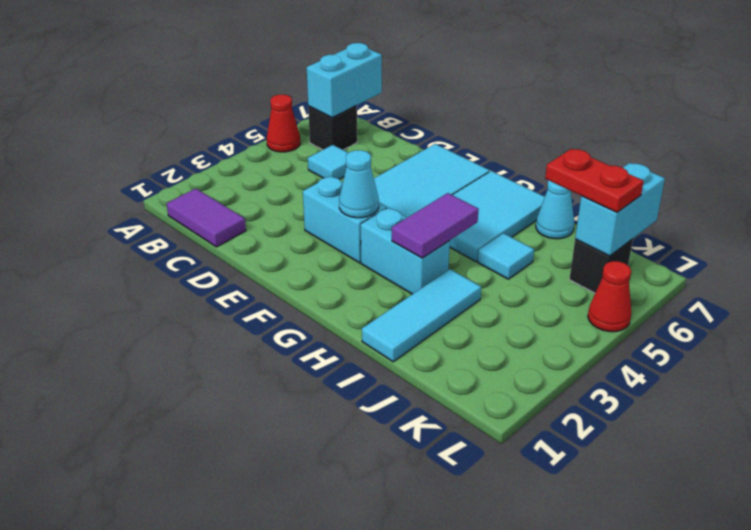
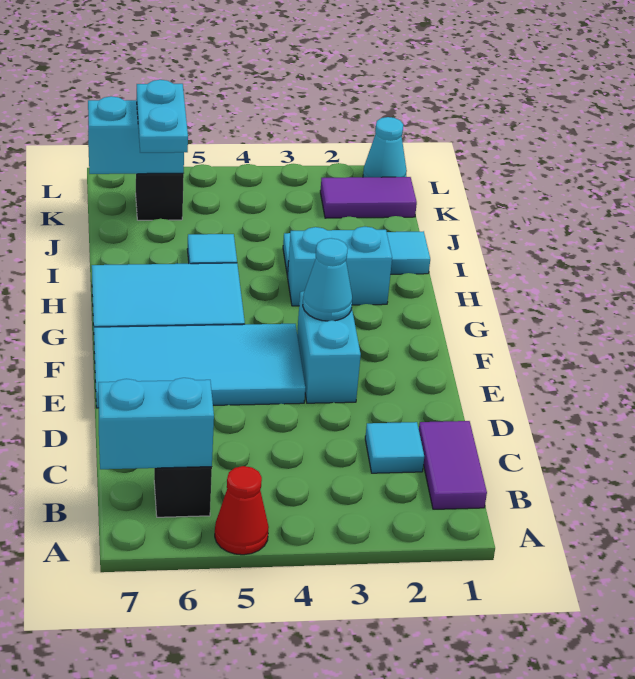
cyan 1x1 tile [308,145,348,179] -> cyan 1x1 tile moved to [365,422,424,473]
cyan 1x2 brick [361,207,450,294] -> cyan 1x2 brick turned to [287,226,392,306]
purple 1x2 tile [392,193,479,258] -> purple 1x2 tile moved to [320,177,417,218]
cyan 1x1 cone [536,181,574,239] -> cyan 1x1 cone moved to [363,117,407,177]
red 1x2 plate [545,149,644,212] -> cyan 1x2 plate [136,80,188,153]
red 1x1 cone [588,261,631,332] -> none

